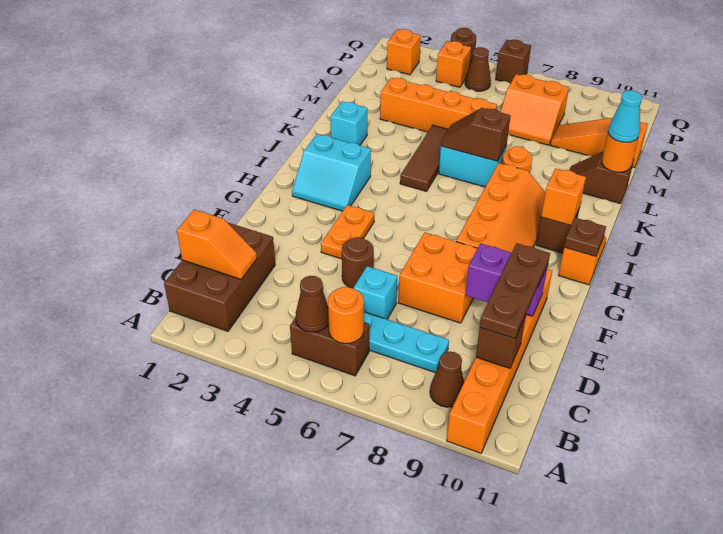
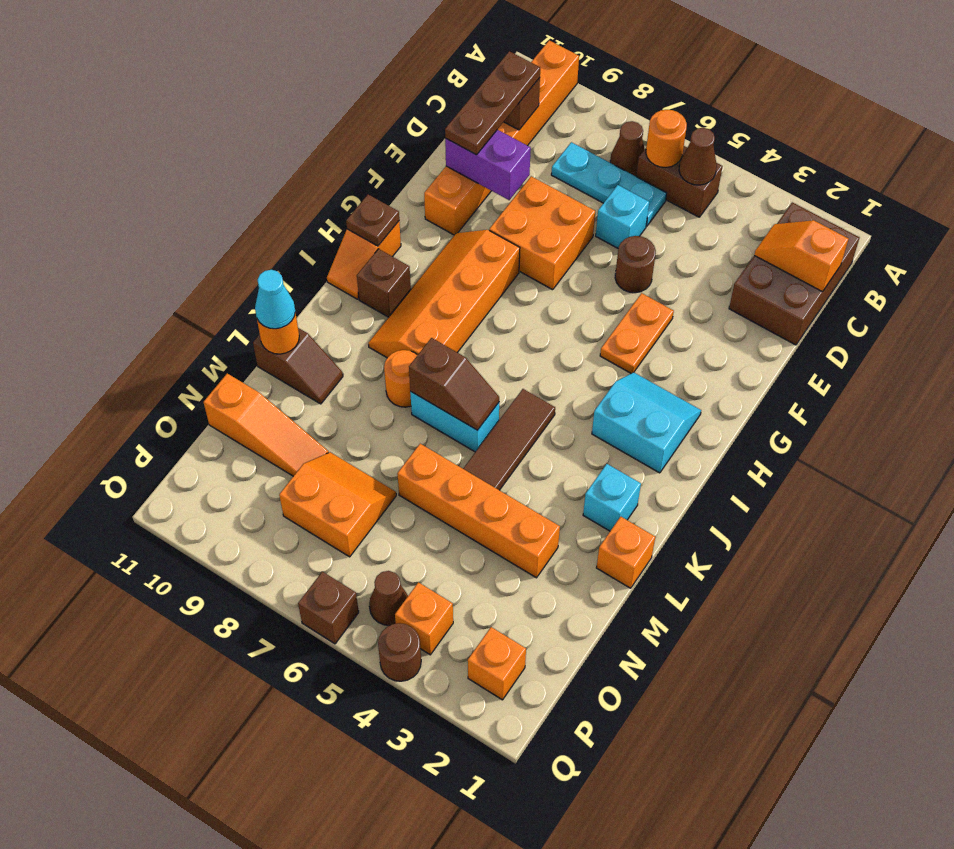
brown 1x1 cone [430,352,464,407] -> brown 1x1 cone moved to [610,121,645,176]
orange 1x1 brick [541,168,586,225] -> orange 1x1 brick moved to [597,517,655,588]

